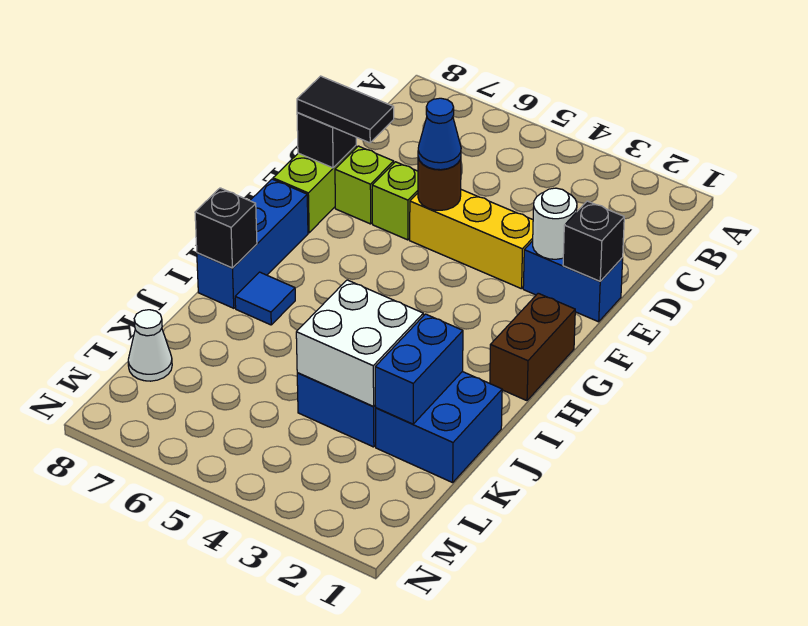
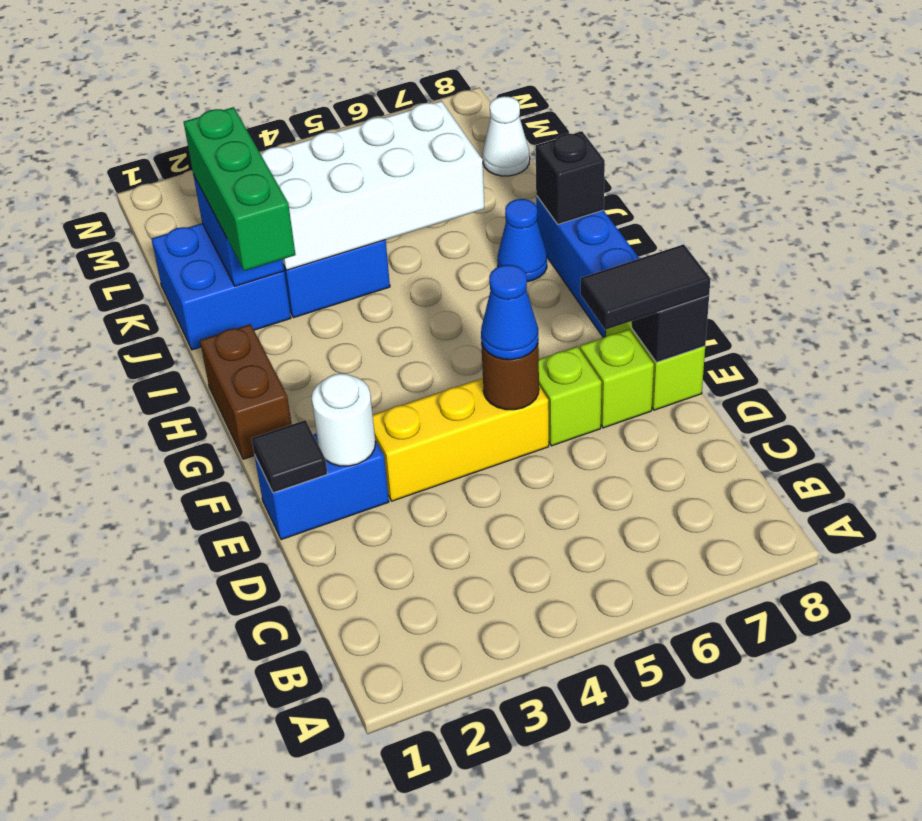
black 1x1 brick [563,201,624,281] -> black 1x1 tile [251,420,327,493]
none -> green 1x3 brick [184,107,296,271]
blue 1x1 tile [235,272,295,325] -> blue 1x1 cone [497,199,547,282]
white 2x2 brick [296,280,423,407] -> white 2x4 brick [261,101,484,270]

